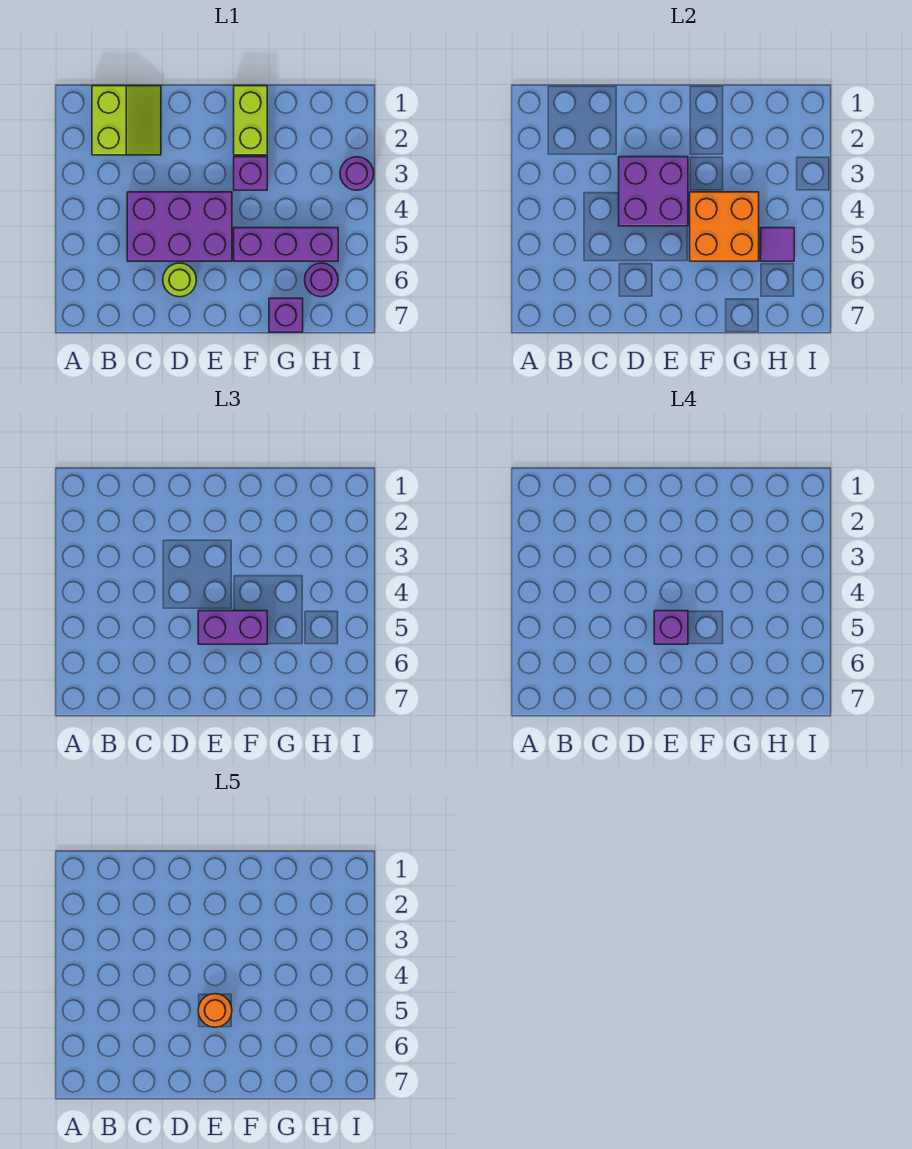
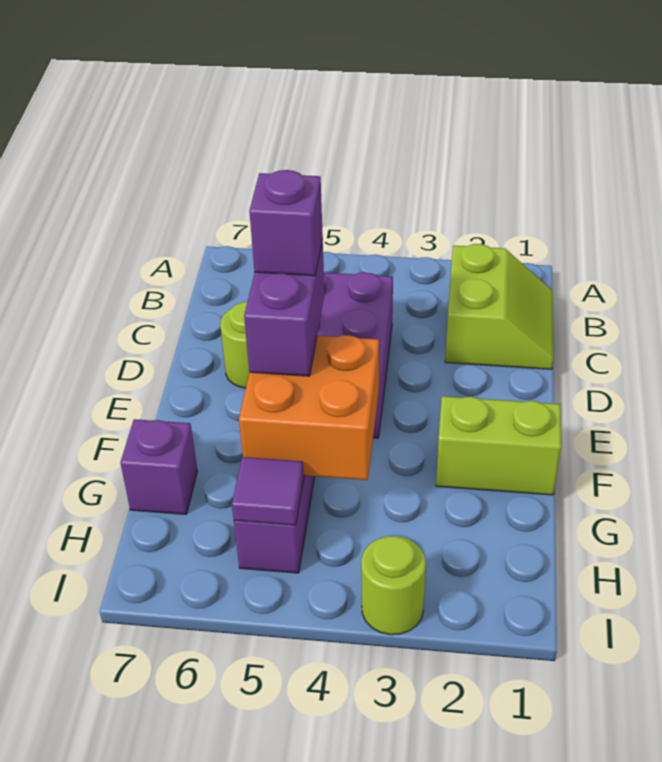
lime 2x2 slope [92,86,161,155] -> lime 2x2 slope turned to [445,244,553,369]
purple 2x2 brick [619,157,688,226] -> none
orange 1x1 round brick [198,994,232,1027] -> none
purple 1x1 brick [234,157,267,190] -> none
purple 1x1 round brick [305,263,338,297] -> none
purple 1x1 round brick [340,157,374,190] -> lime 1x1 round brick [361,536,426,635]

